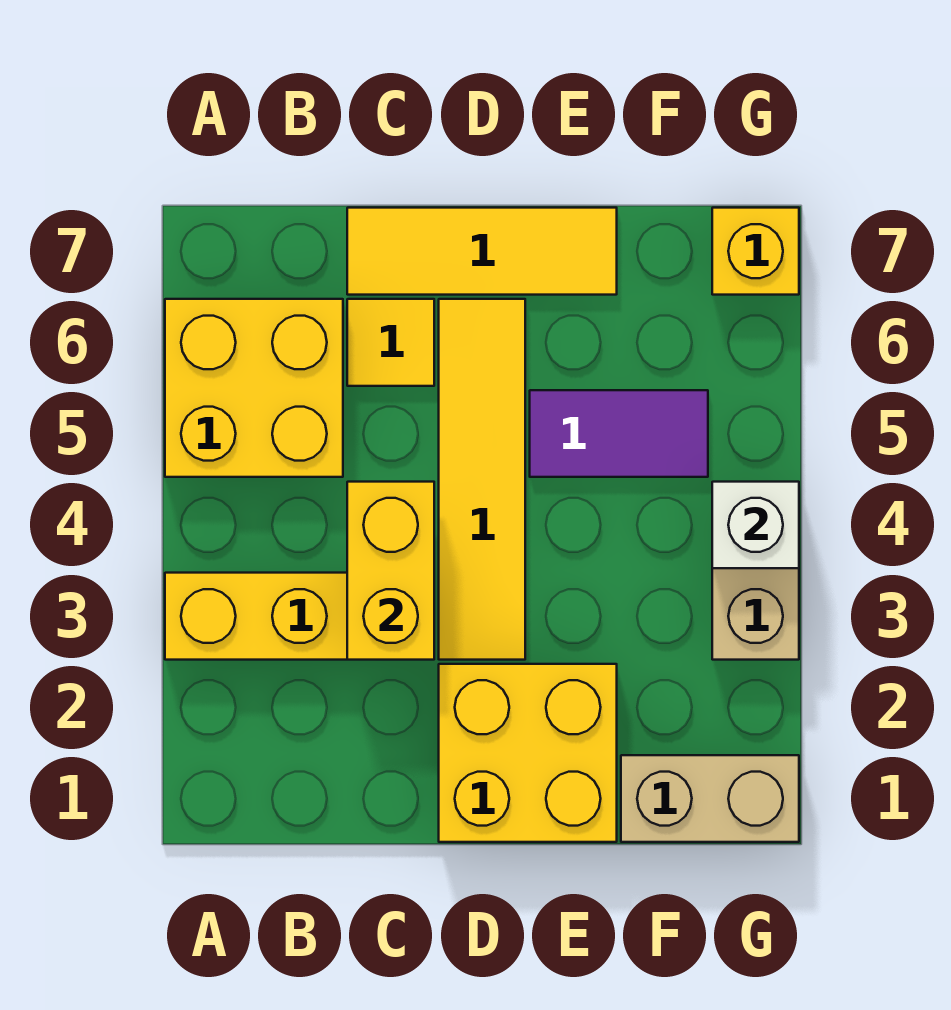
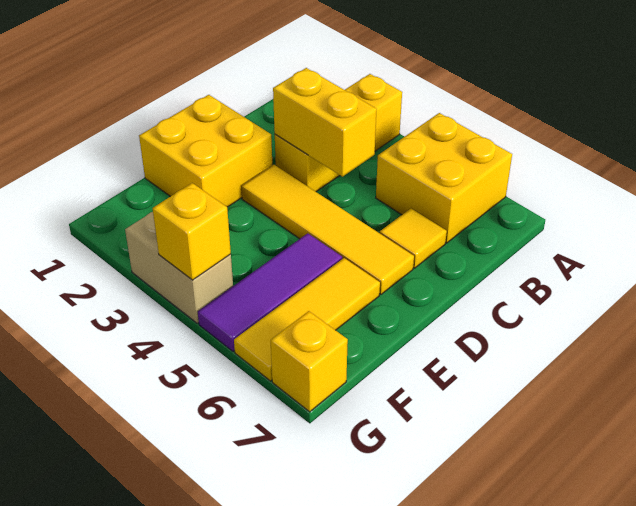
yellow 1x3 tile [347,208,617,295] -> yellow 1x3 tile moved to [234,258,380,381]
purple 1x2 tile [530,390,708,477] -> purple 1x3 tile [198,233,342,352]
tan 1x2 brick [621,755,799,842] -> none
white 1x1 brick [712,482,799,568] -> yellow 1x1 brick [153,183,231,280]

